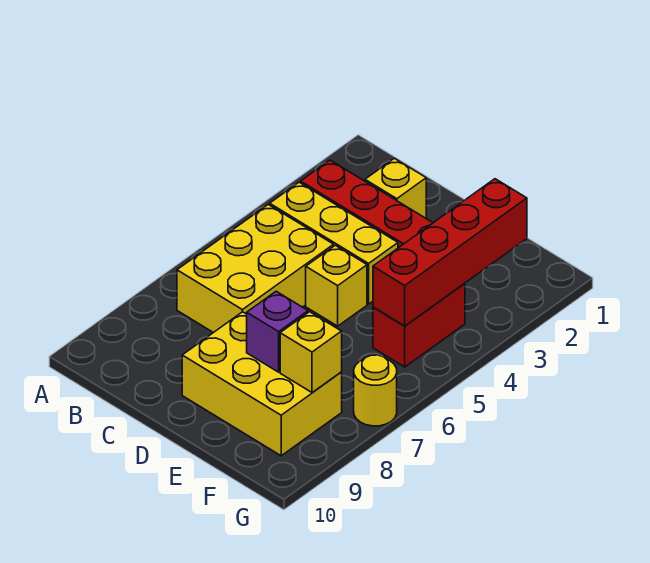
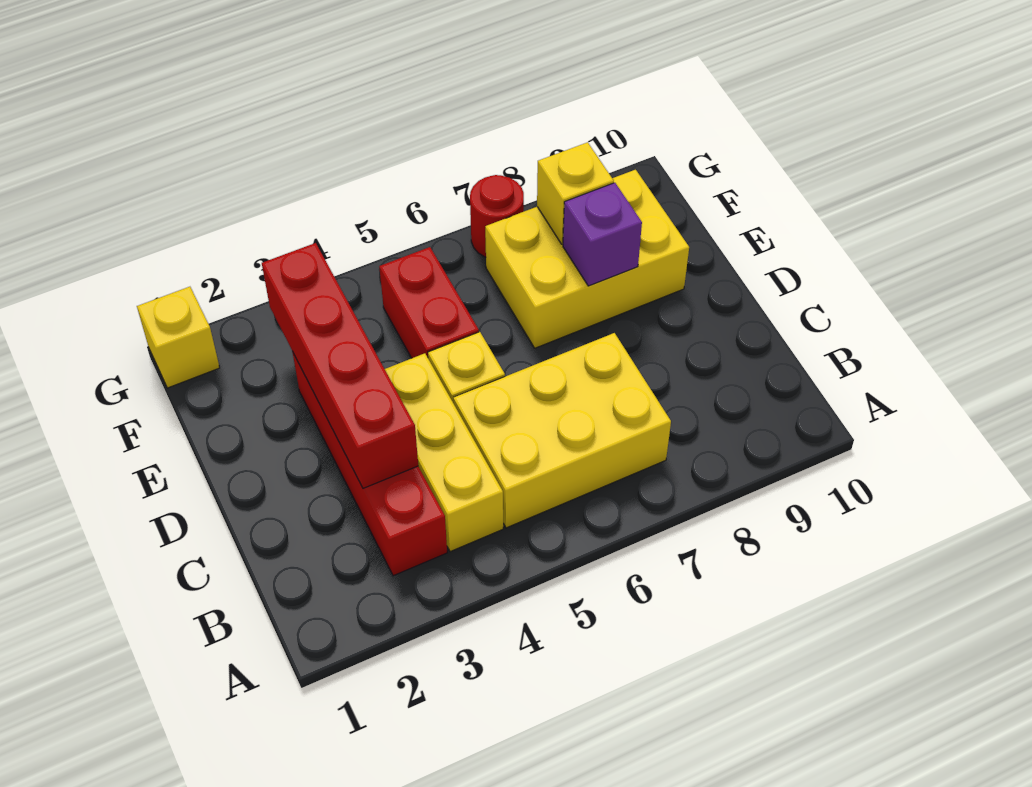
yellow 1x1 brick [365,158,426,218] -> yellow 1x1 brick moved to [137,287,220,388]
yellow 2x3 brick [182,312,342,456] -> yellow 2x3 brick turned to [485,170,689,348]
red 1x4 brick [373,179,527,326] -> red 1x4 brick turned to [262,243,418,488]
red 1x2 brick [373,283,465,367] -> red 1x2 brick turned to [379,247,479,358]
yellow 1x1 round brick [354,355,397,426] -> red 1x1 round brick [470,175,524,257]

